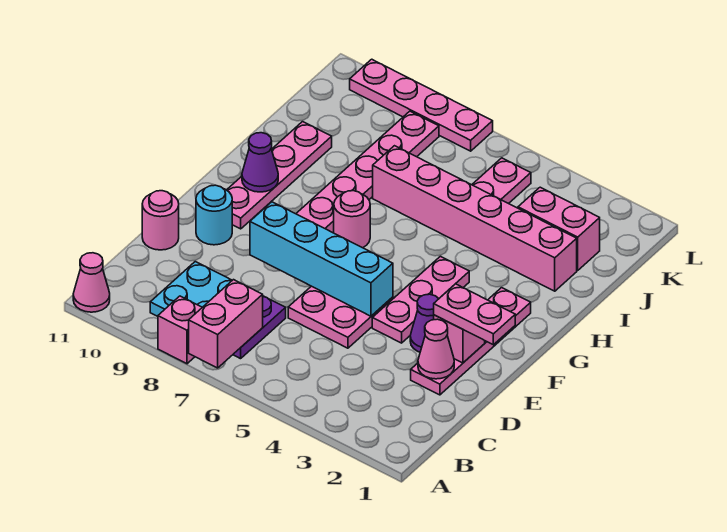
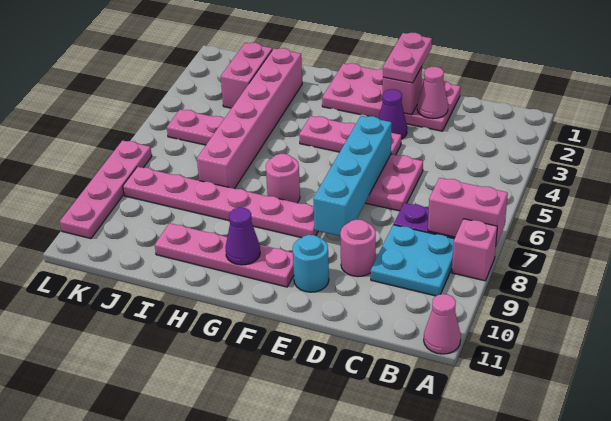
pink 1x4 plate [411,288,531,395] -> pink 2x4 plate [322,63,461,131]
pink 1x1 round brick [142,191,179,250] -> pink 1x1 round brick moved to [340,220,376,277]

